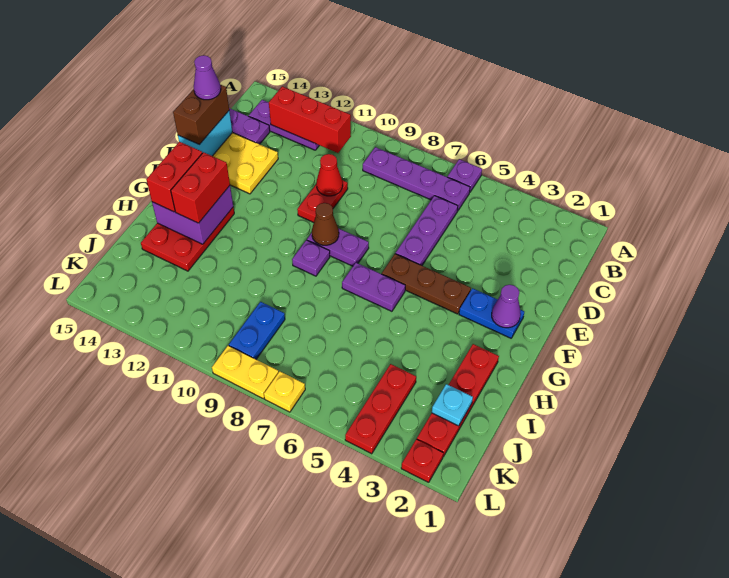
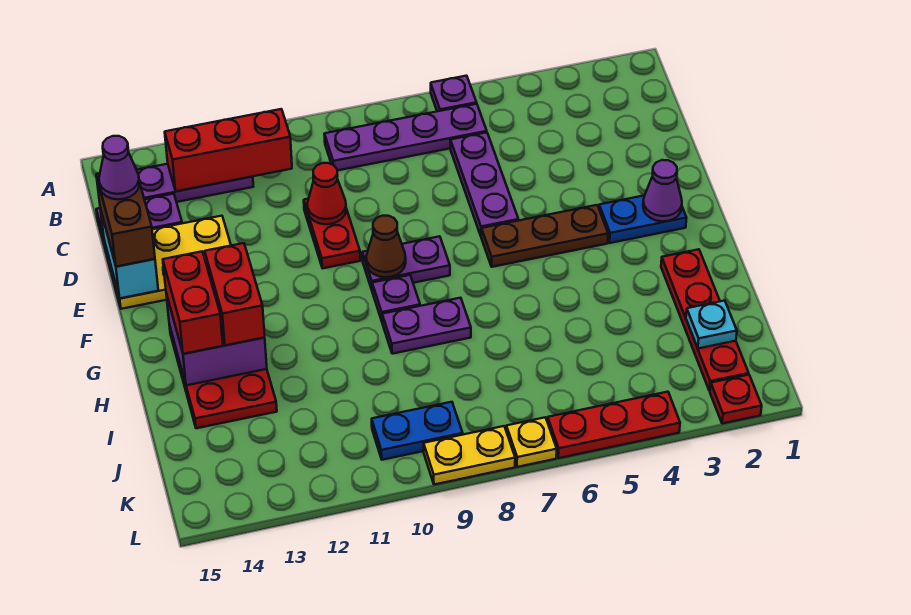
purple 1x2 plate [342,263,405,311] -> purple 1x2 plate moved to [382,298,471,354]
red 1x3 plate [345,364,416,454] -> red 1x3 plate turned to [547,392,680,458]
blue 1x2 plate [229,302,285,359] -> blue 1x2 plate turned to [372,402,463,460]

